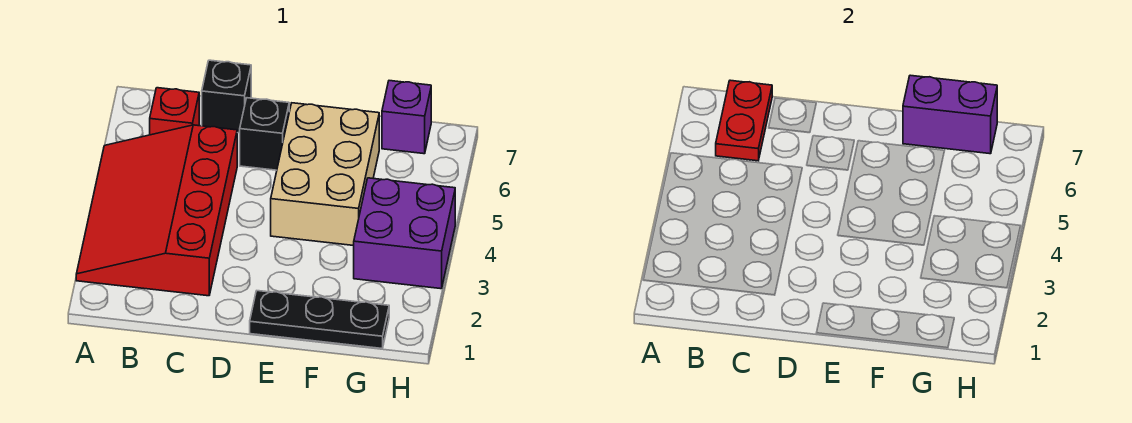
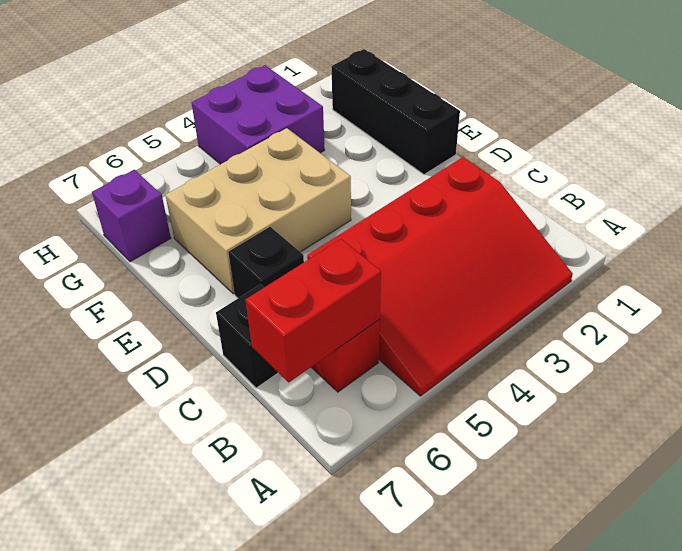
red 1x2 plate [716,80,772,161] -> red 1x2 brick [246,239,381,382]
black 1x3 plate [250,291,389,348] -> black 1x3 brick [331,49,460,174]
purple 1x2 brick [903,75,997,154] -> none

